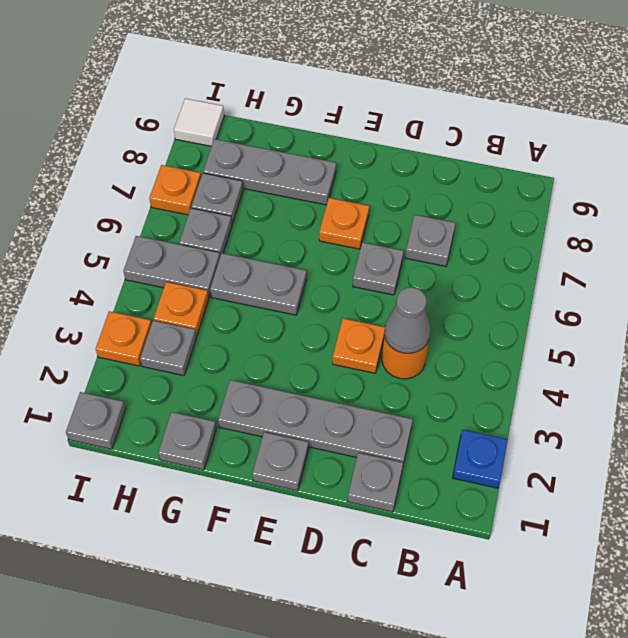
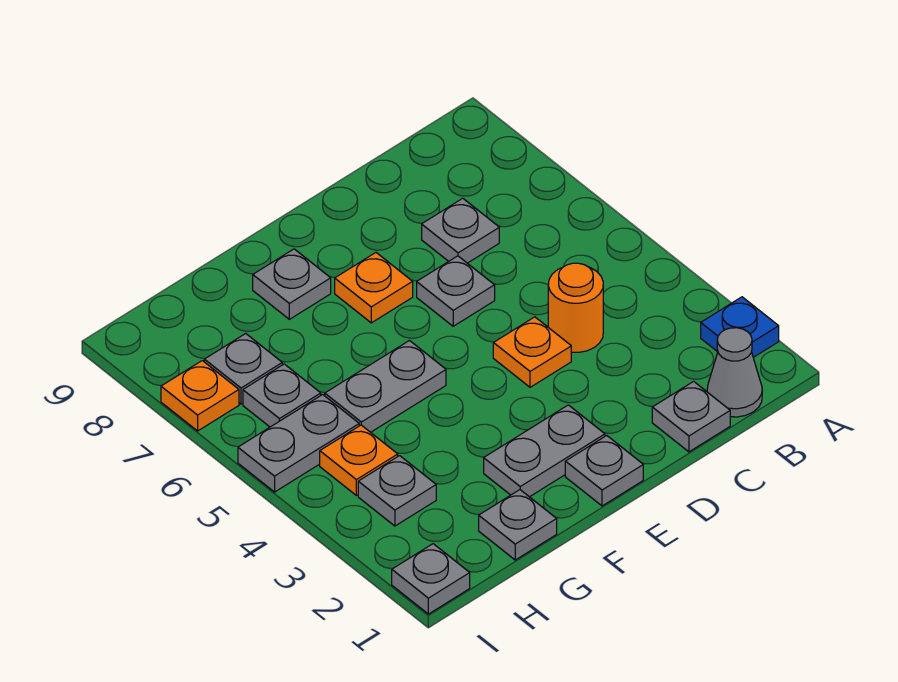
grey 1x4 plate [218,380,413,463] -> grey 1x2 plate [484,405,605,497]
grey 1x1 cone [385,288,431,354] -> grey 1x1 cone moved to [707,328,762,417]
grey 1x3 plate [203,139,336,205] -> grey 1x1 plate [253,249,331,319]
orange 1x1 plate [96,311,152,366] -> none
white 1x1 tile [174,98,224,146] -> none

